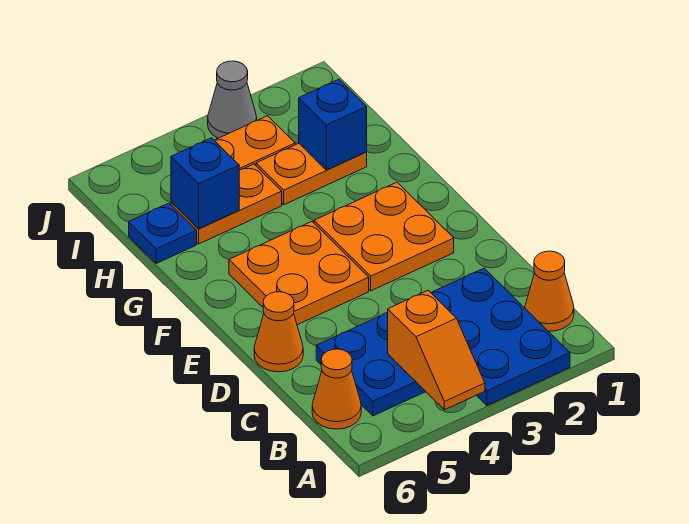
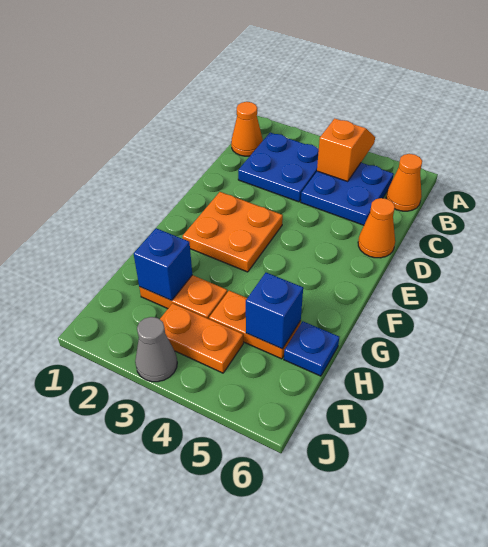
blue 2x3 plate [431,268,570,405] -> blue 2x2 plate [238,133,319,202]
orange 2x2 plate [229,222,369,325] -> none

